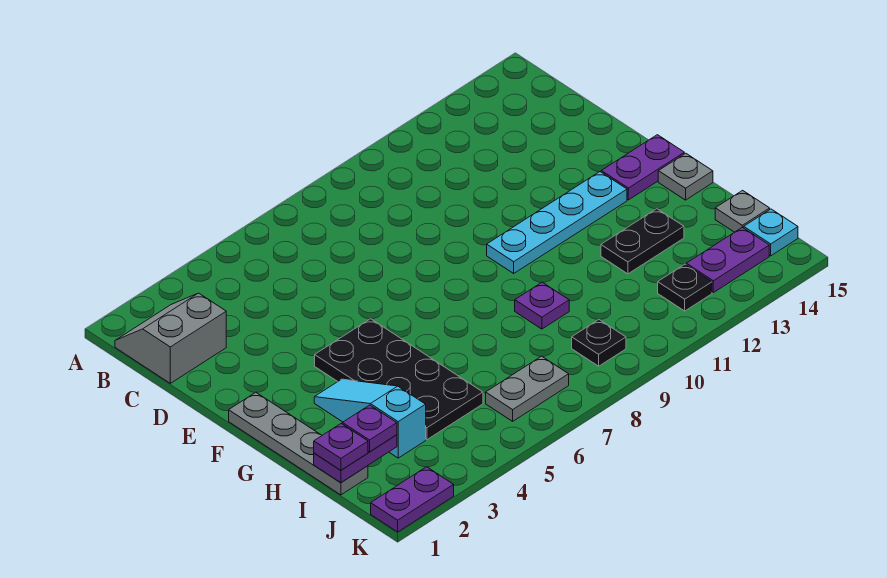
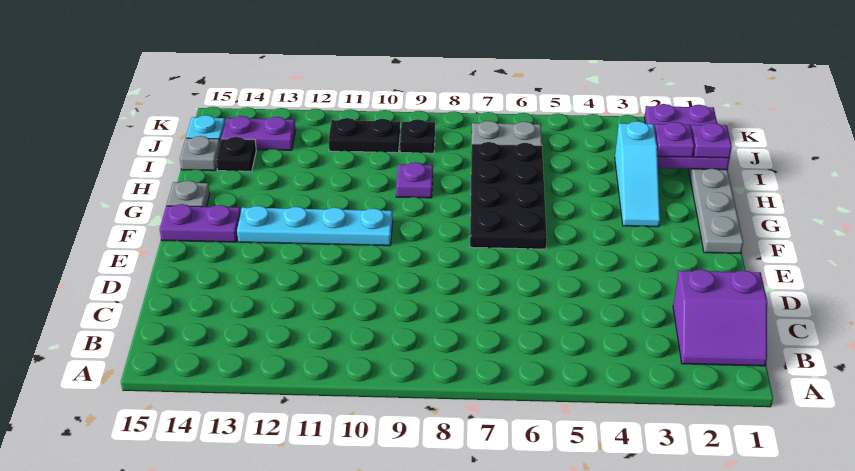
grey 2x2 slope [115,293,226,383] -> purple 2x2 slope [673,269,767,366]
black 2x4 plate [315,319,483,440] -> black 2x4 plate moved to [470,142,547,249]
black 1x2 plate [601,209,684,274] -> black 1x2 plate moved to [328,118,400,153]
black 1x1 plate [658,264,712,311] -> black 1x1 plate moved to [216,137,256,171]

